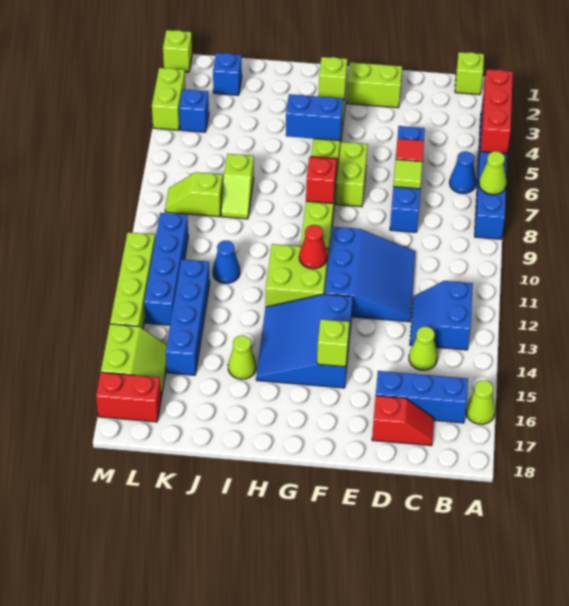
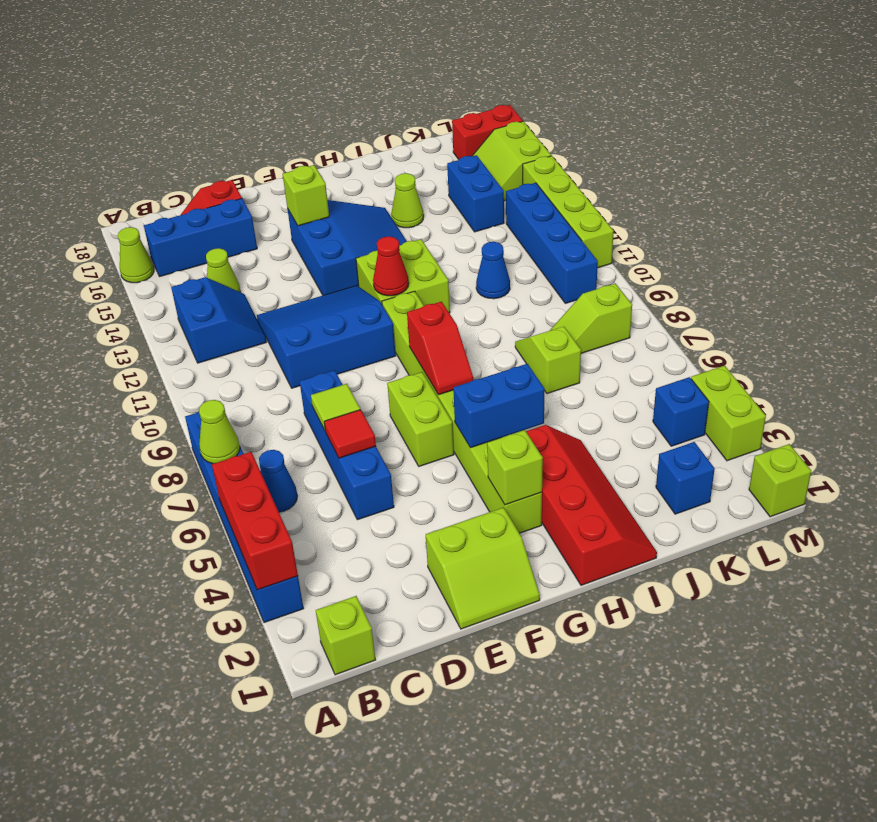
blue 3x3 slope [325,227,415,322] -> blue 3x3 slope turned to [257,286,396,388]
none -> red 2x4 slope [526,425,657,585]
lime 1x2 slope [165,172,223,217] -> lime 1x2 slope turned to [550,283,632,353]
blue 1x4 brick [166,259,210,375] -> blue 1x2 brick [447,155,504,232]

